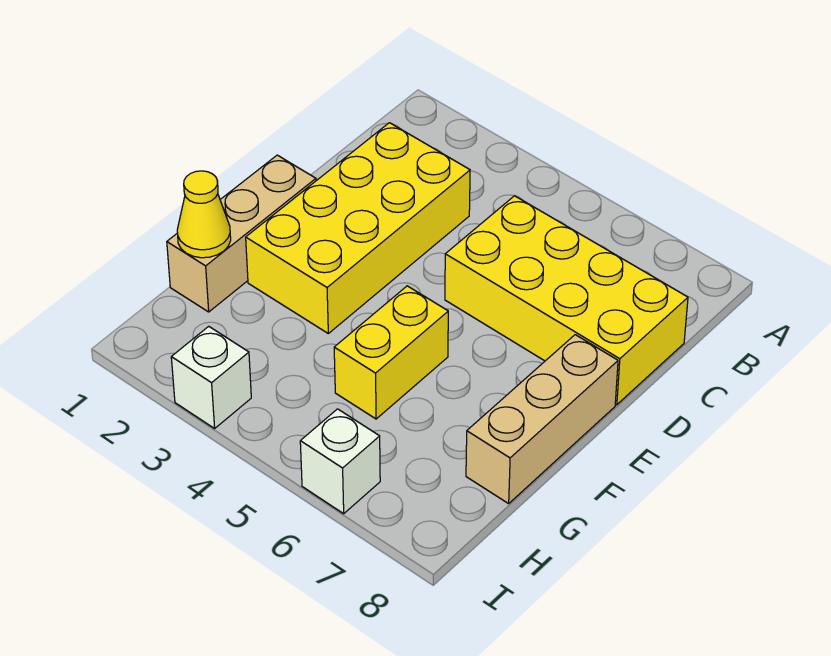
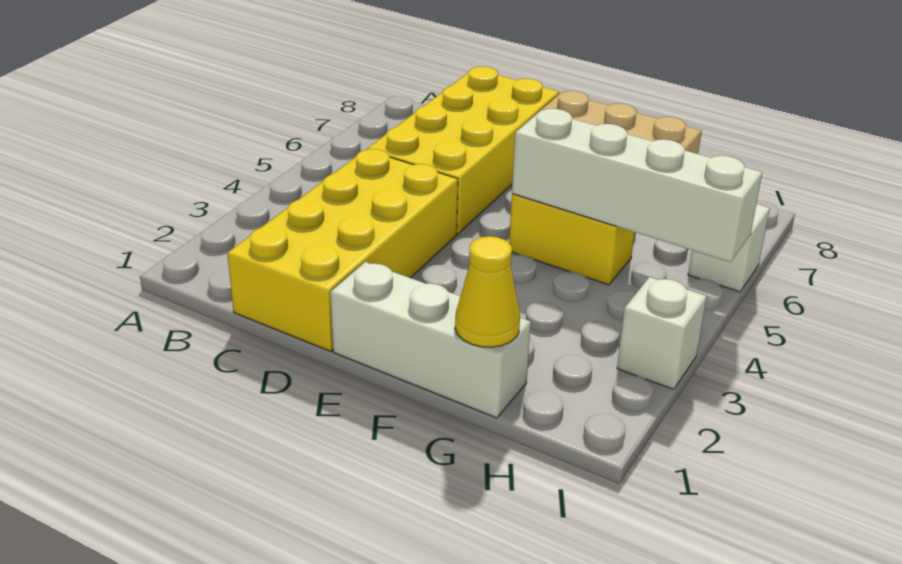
yellow 2x4 brick [246,123,470,333] -> yellow 2x4 brick turned to [227,149,458,351]
tan 1x3 brick [167,155,316,312] -> white 1x3 brick [330,262,531,418]
none -> white 1x4 brick [512,109,762,262]

